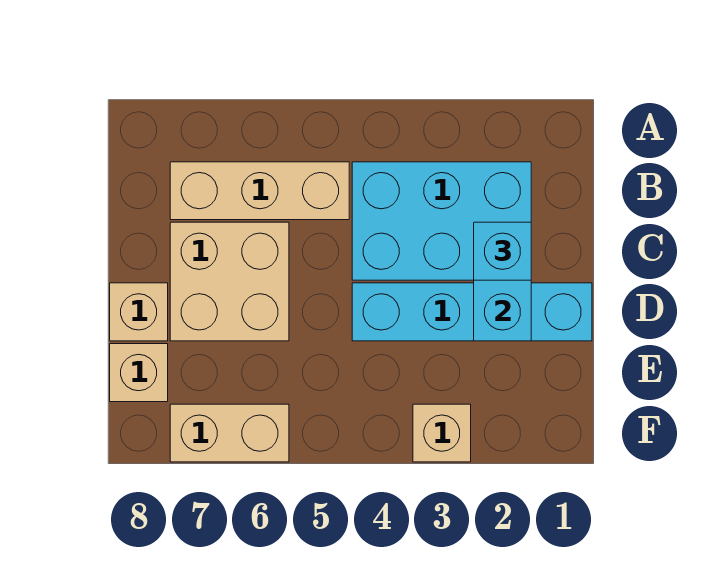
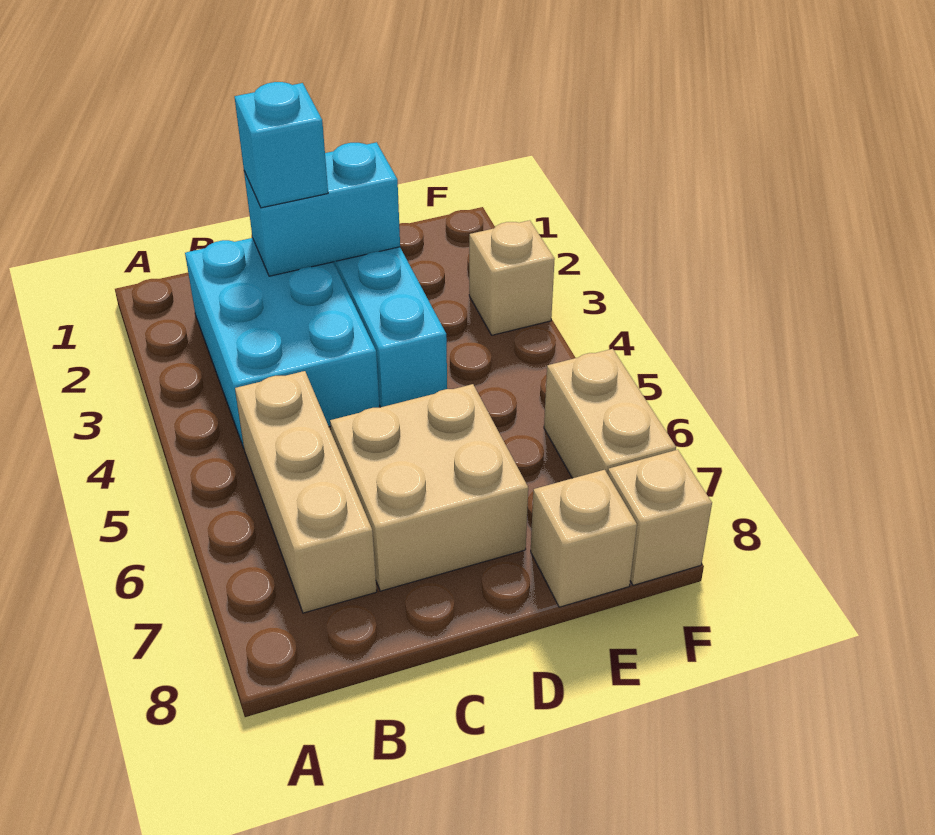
tan 1x1 brick [110,283,168,341] -> tan 1x1 brick moved to [608,450,712,585]

